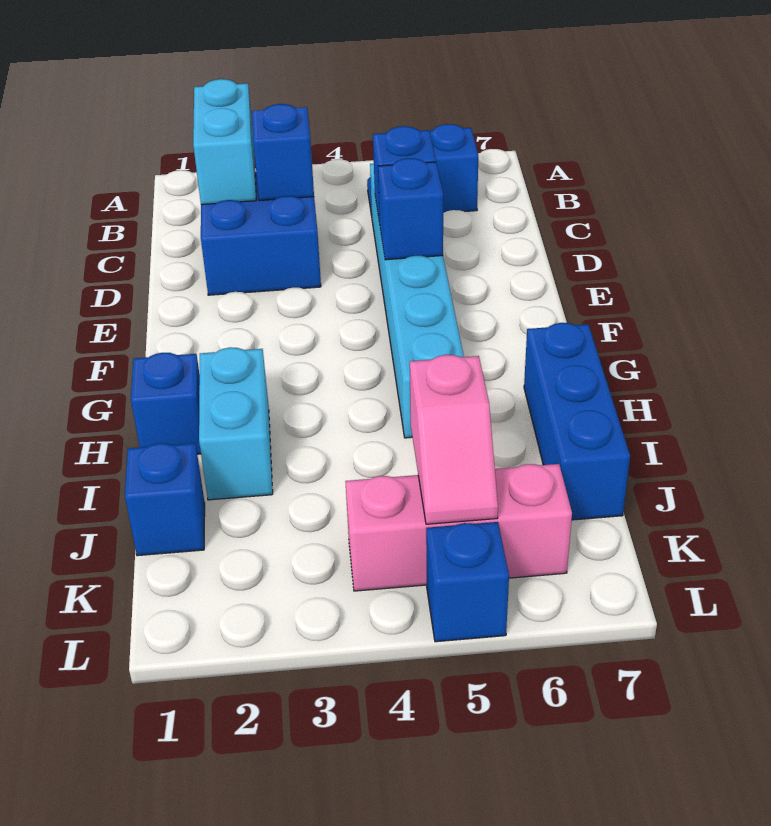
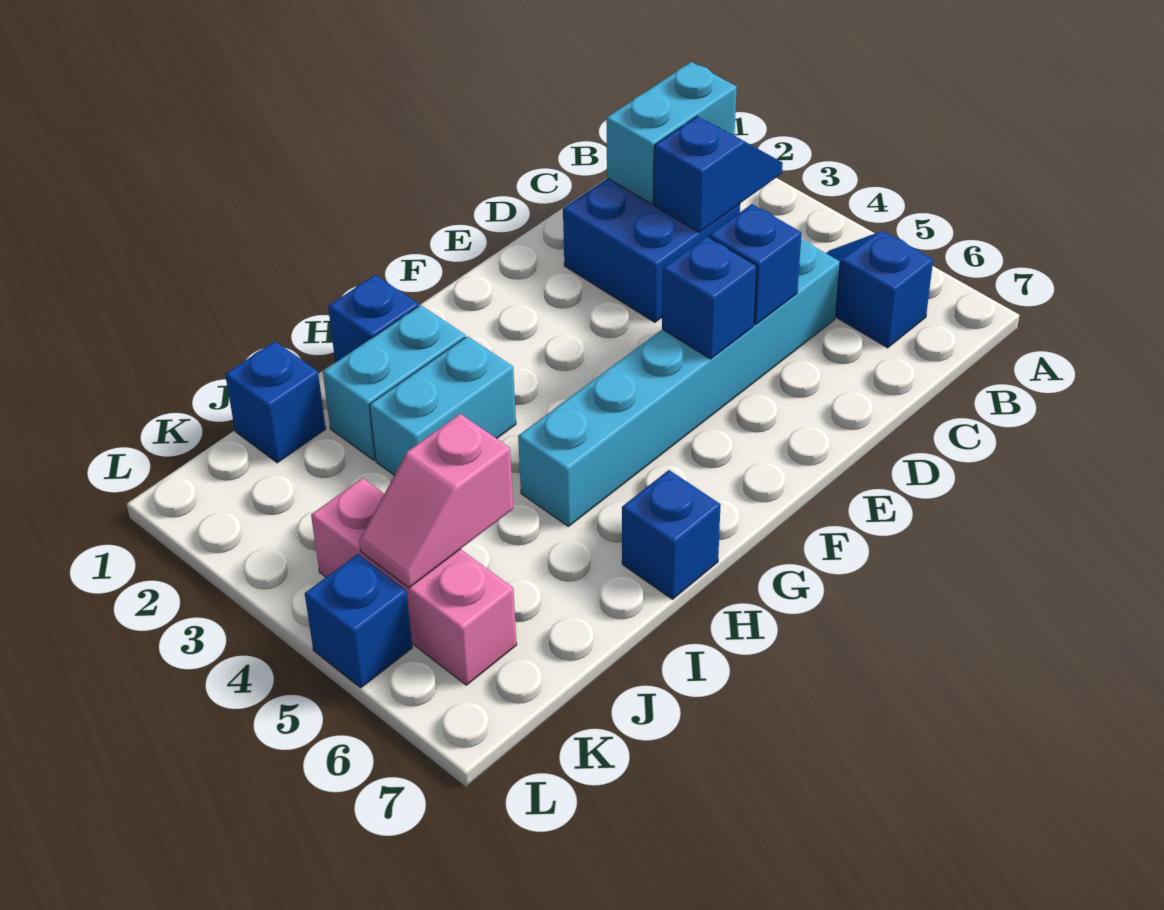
none -> cyan 1x2 brick [370,336,516,475]
blue 1x3 brick [524,323,630,520] -> blue 1x1 brick [622,470,721,599]

